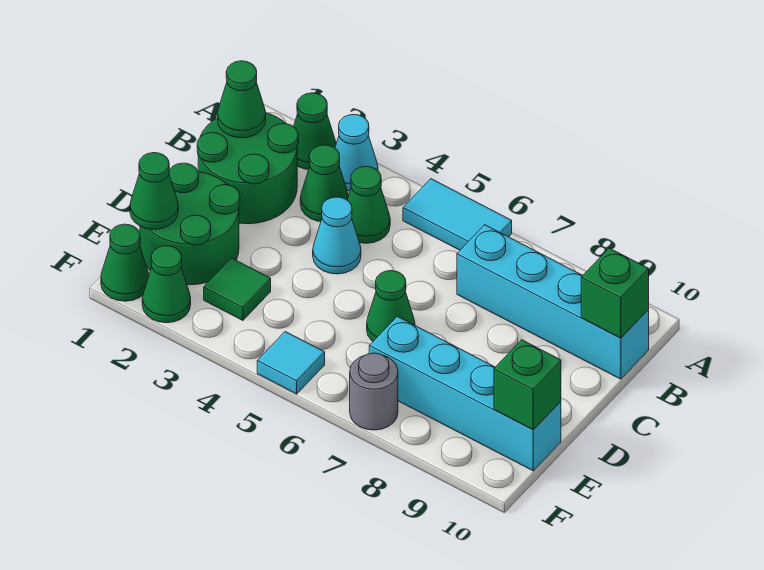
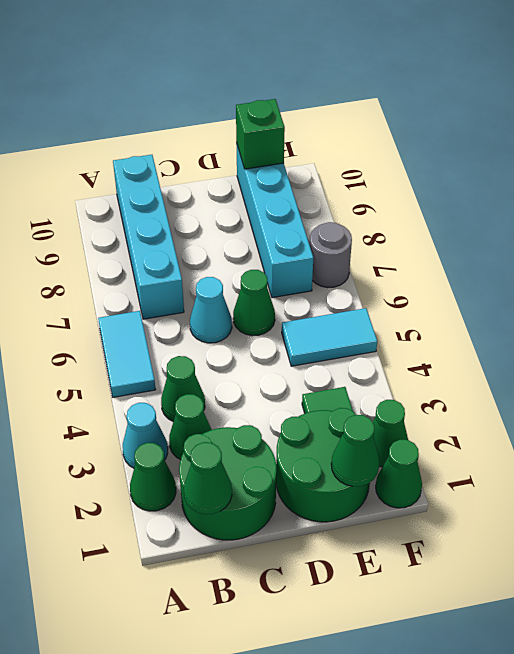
green 1x1 brick [581,248,649,338] -> none
cyan 1x1 cone [313,197,361,274] -> cyan 1x1 cone moved to [190,277,232,343]
cyan 1x1 tile [257,332,325,394] -> cyan 1x2 tile [282,308,377,366]

